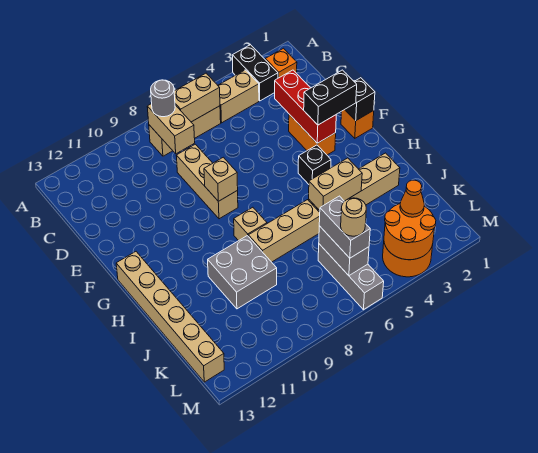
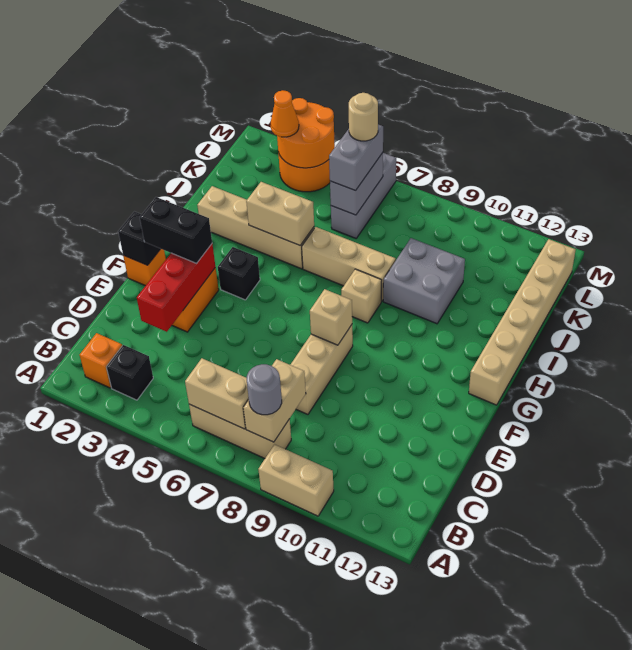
black 1x2 brick [232,45,278,101] -> black 1x1 brick [106,345,153,400]
tan 1x2 brick [218,70,259,123] -> tan 1x2 brick moved to [258,444,334,516]

